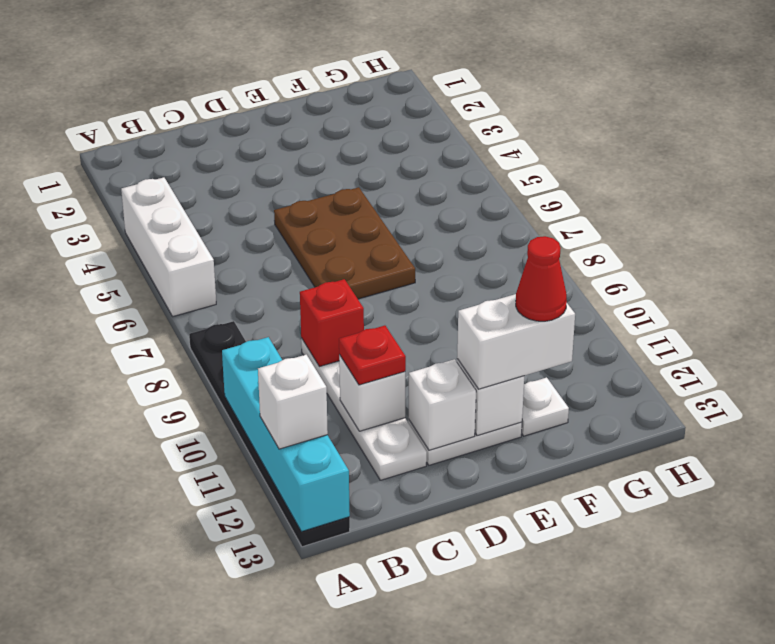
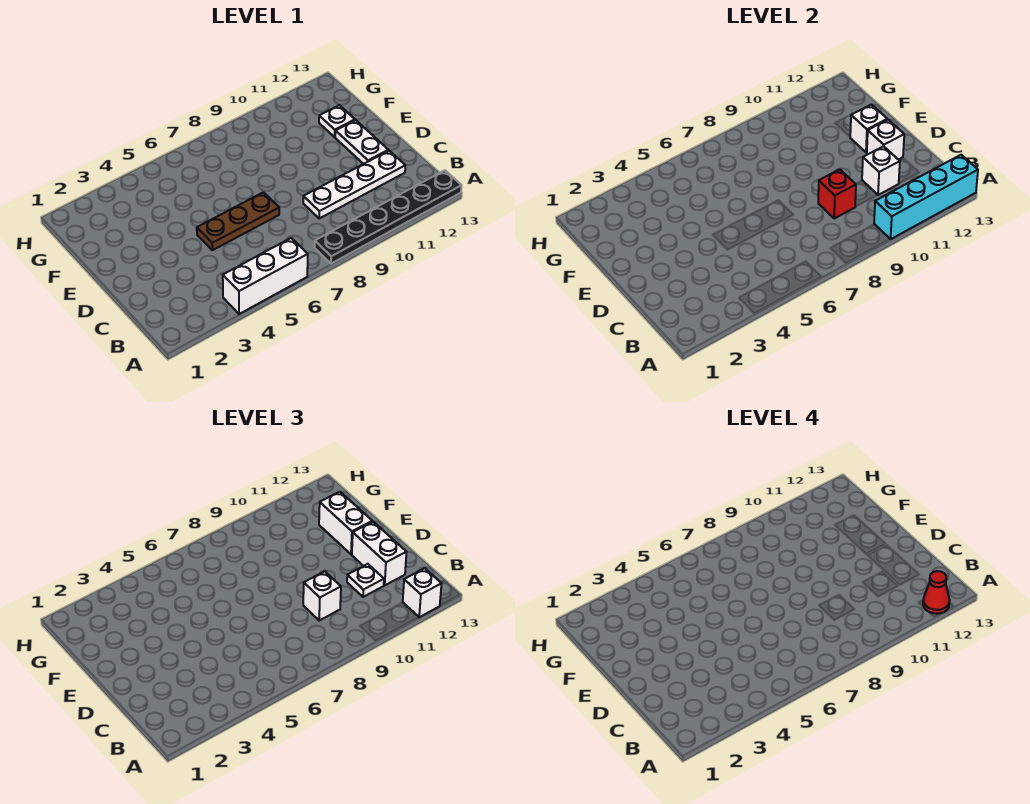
none -> white 1x1 brick [303,571,341,620]
red 1x1 plate [339,325,406,385] -> white 1x1 plate [347,564,384,597]
none -> white 1x2 brick [352,522,406,585]
brown 2x3 plate [274,187,415,299] -> brown 1x3 plate [197,192,279,250]
red 1x1 cone [516,236,567,321] -> red 1x1 cone moved to [923,571,950,614]

